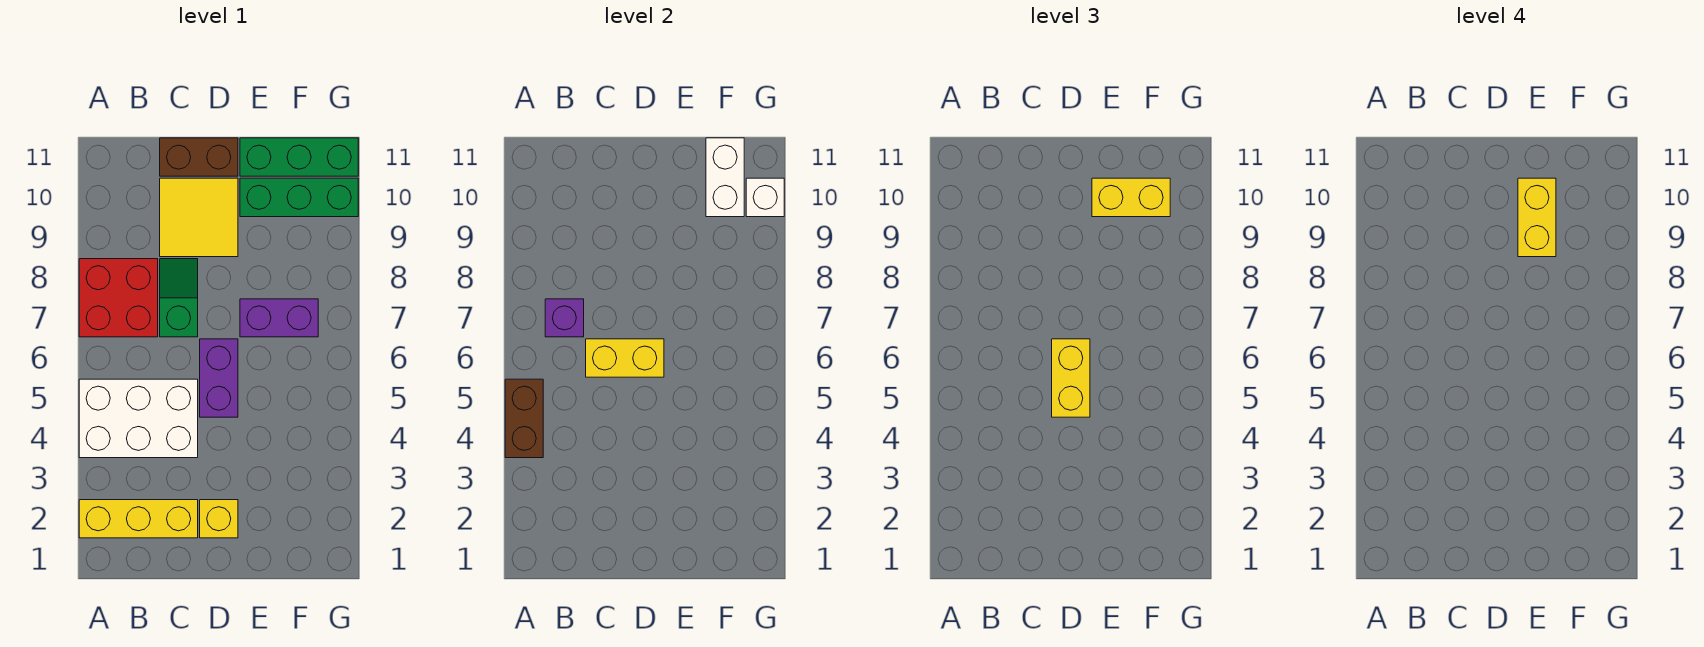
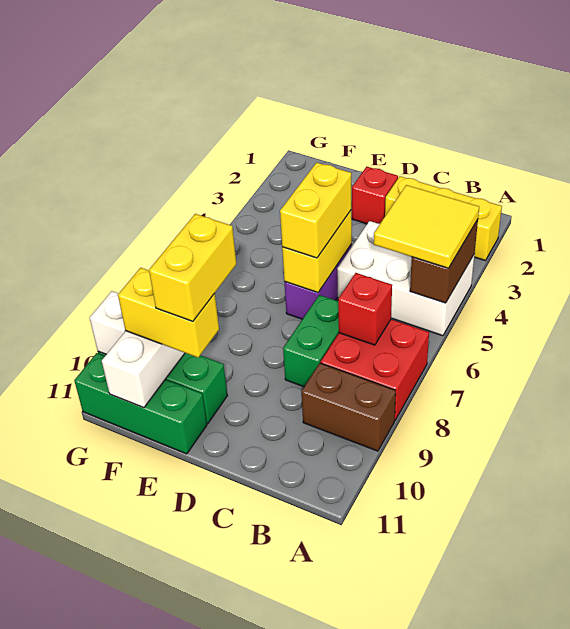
purple 1x1 brick [545,299,584,337] -> red 1x1 brick [338,273,392,345]
yellow 1x2 brick [586,339,664,377] -> yellow 1x2 brick turned to [282,211,352,293]
green 1x2 slope [160,259,198,337] -> green 1x2 brick [283,295,339,387]
yellow 2x2 tile [160,178,238,257] -> yellow 2x2 tile moved to [374,185,479,268]
brown 1x2 brick [160,138,238,176] -> brown 1x2 brick moved to [302,363,396,451]
yellow 1x1 brick [200,500,238,538] -> red 1x1 brick [352,167,398,224]
purple 1x2 brick [240,299,318,337] -> none

